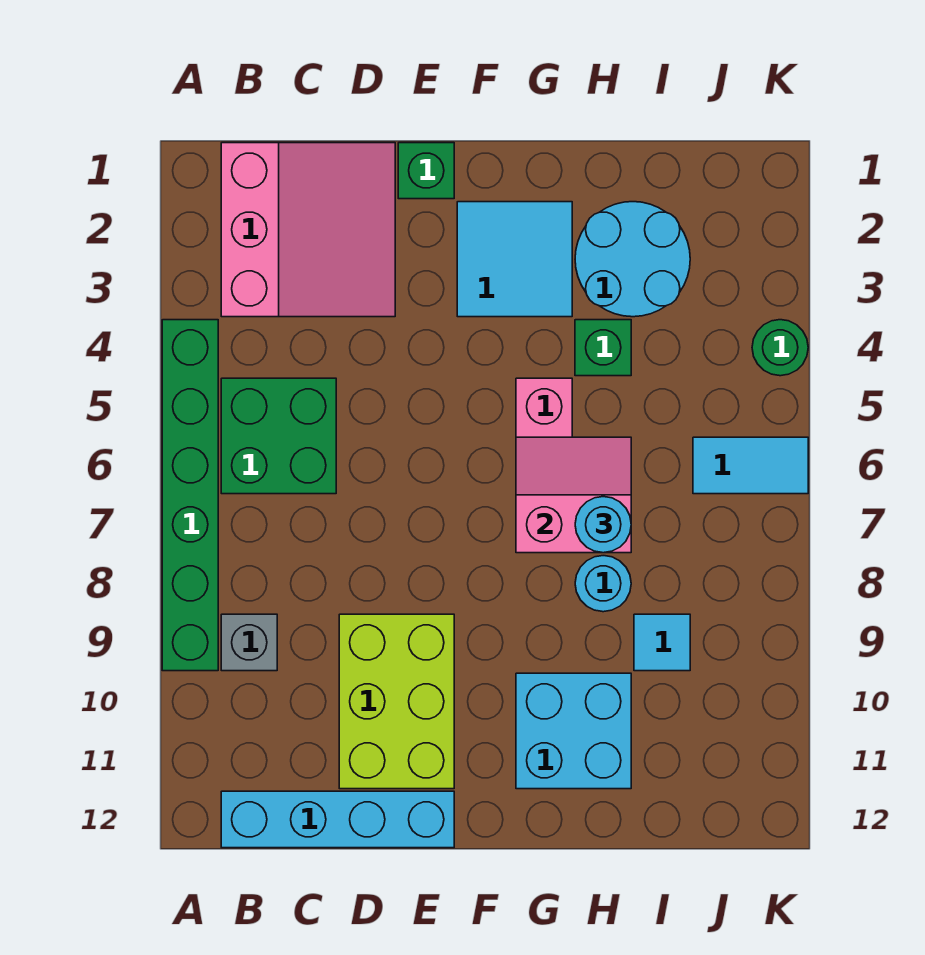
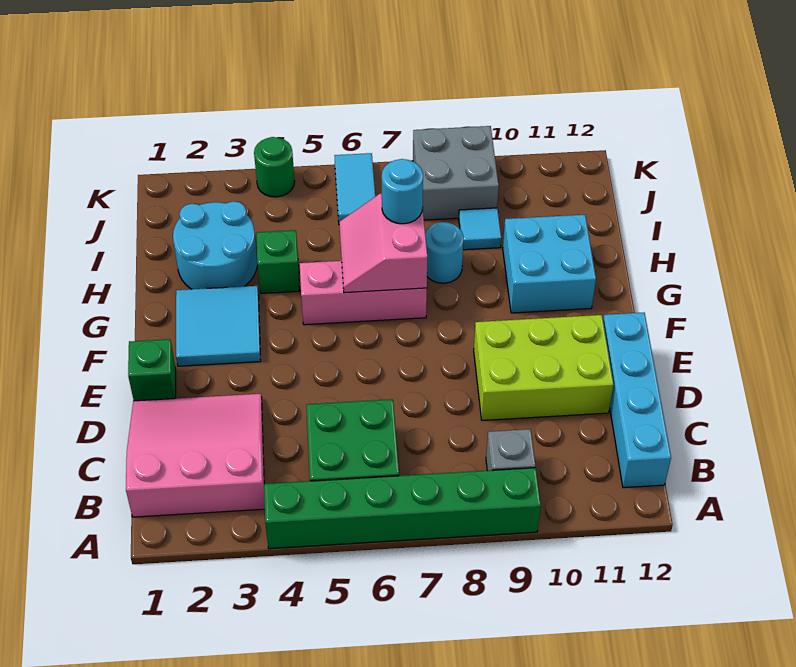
none -> grey 2x2 brick [413,126,499,220]

